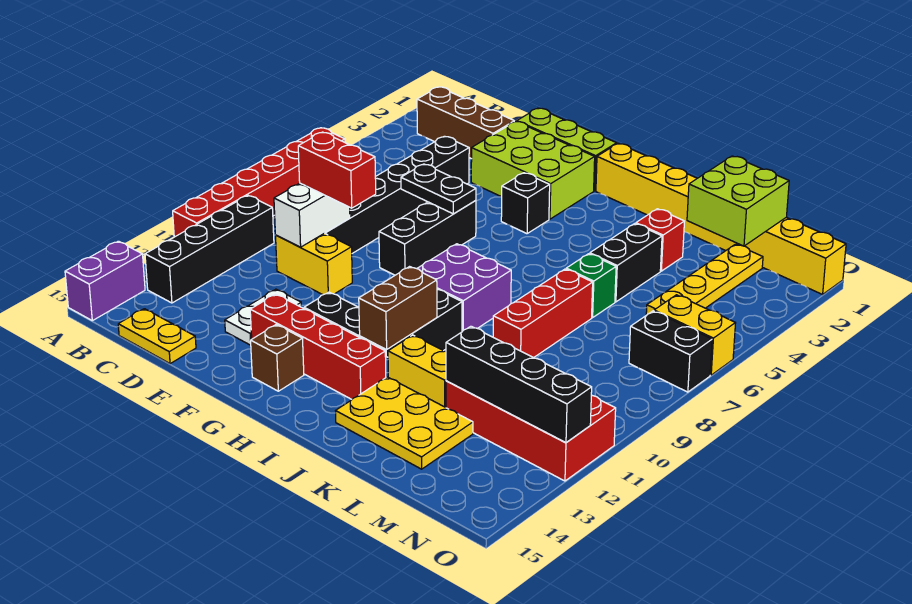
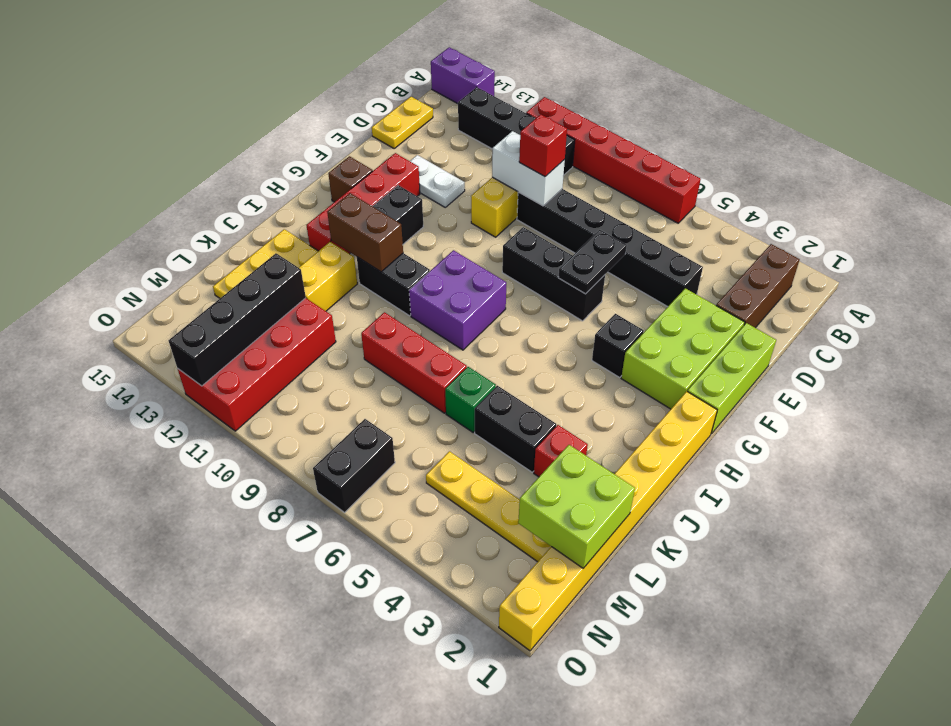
red 1x2 brick [298,132,376,208] -> red 1x1 brick [519,114,567,176]
yellow 1x2 brick [654,295,736,375] -> none

